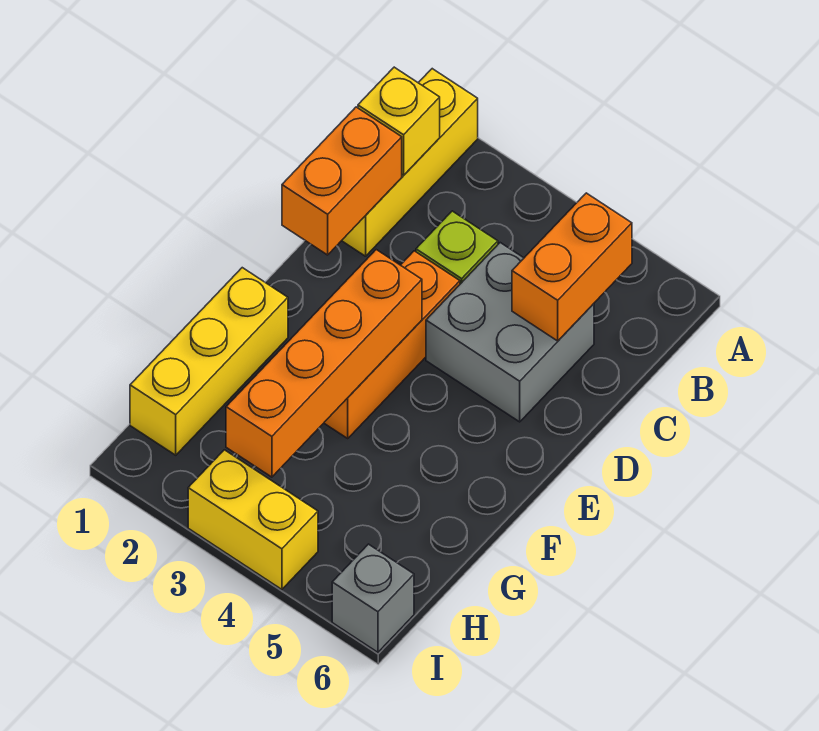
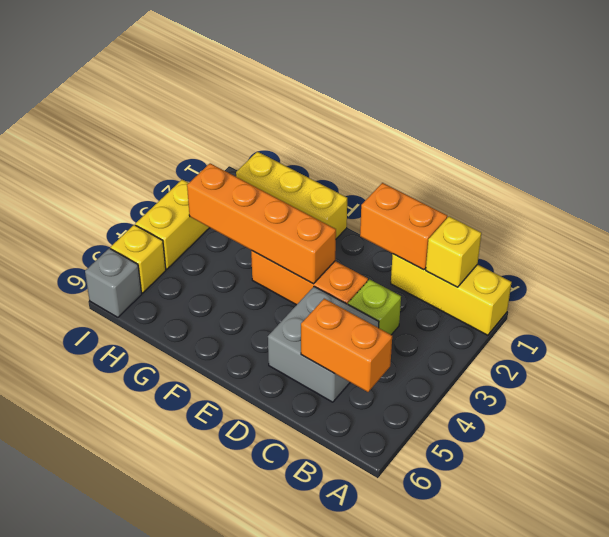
none -> yellow 1x1 brick [110,225,166,293]

